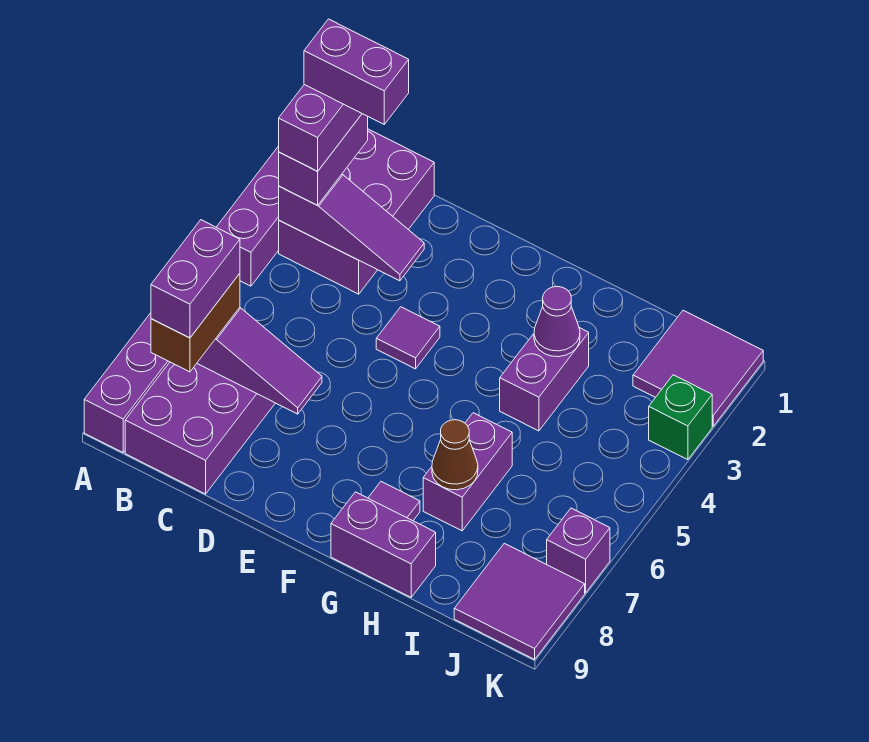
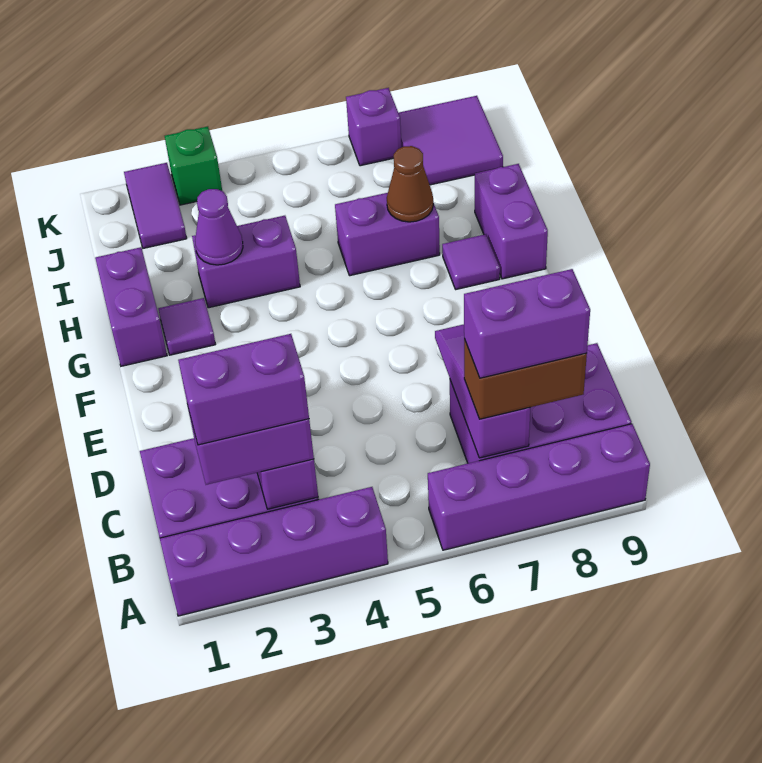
purple 1x2 brick [304,19,409,124] -> purple 1x2 brick moved to [95,247,167,366]
purple 1x1 tile [376,307,440,369] -> purple 1x1 tile moved to [158,298,216,355]
purple 2x2 tile [633,310,763,426] -> purple 1x2 tile [124,163,187,248]

